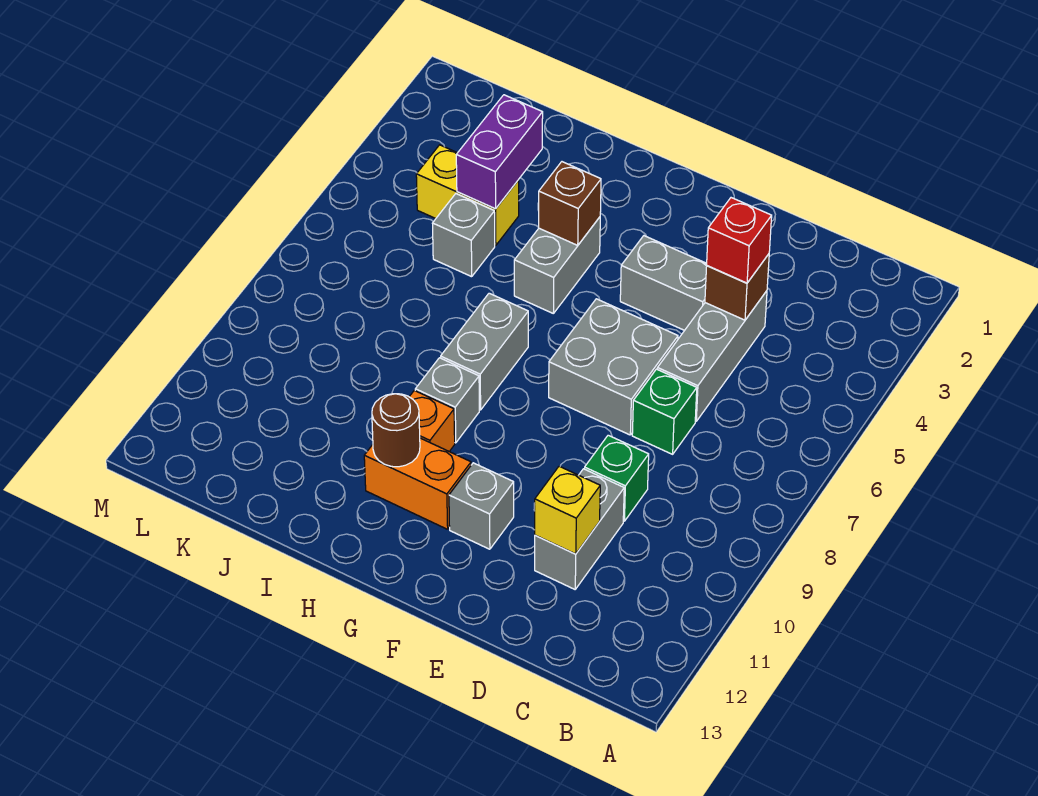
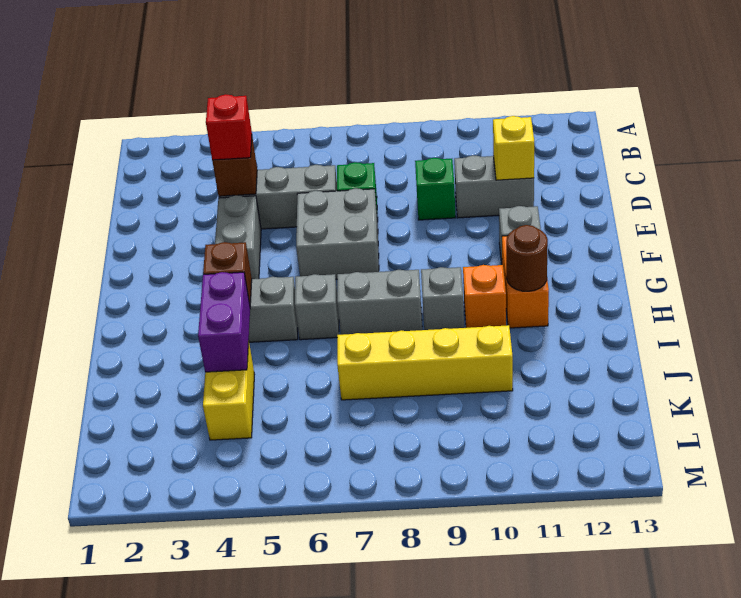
purple 1x2 brick [456,95,543,209] -> purple 1x2 brick turned to [198,272,250,372]
grey 1x1 brick [432,194,495,277] -> grey 1x1 brick moved to [295,274,339,340]
none -> yellow 1x4 brick [337,325,513,400]

